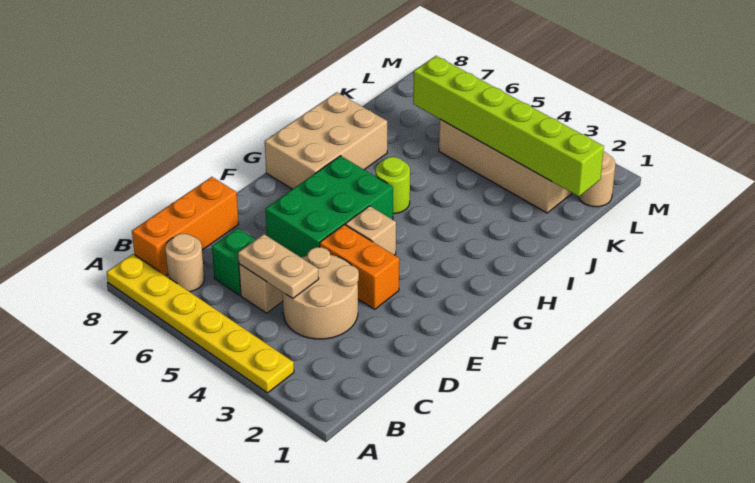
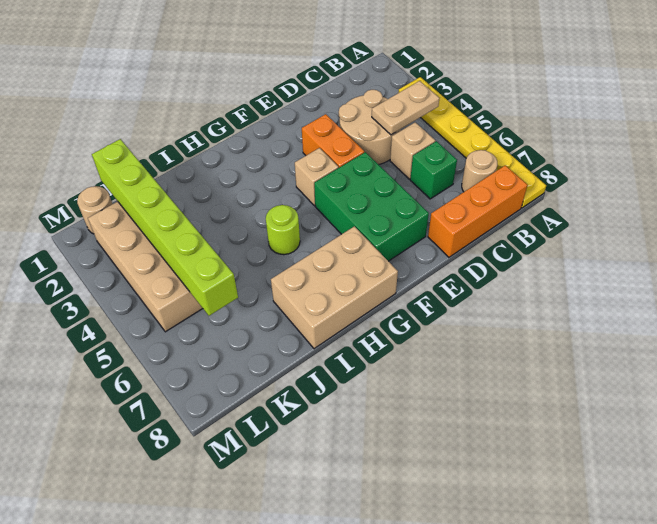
tan 1x2 plate [238,234,319,299] -> tan 1x2 plate turned to [372,81,439,135]
green 2x3 brick [265,156,393,257] -> green 2x3 brick turned to [314,152,429,261]

